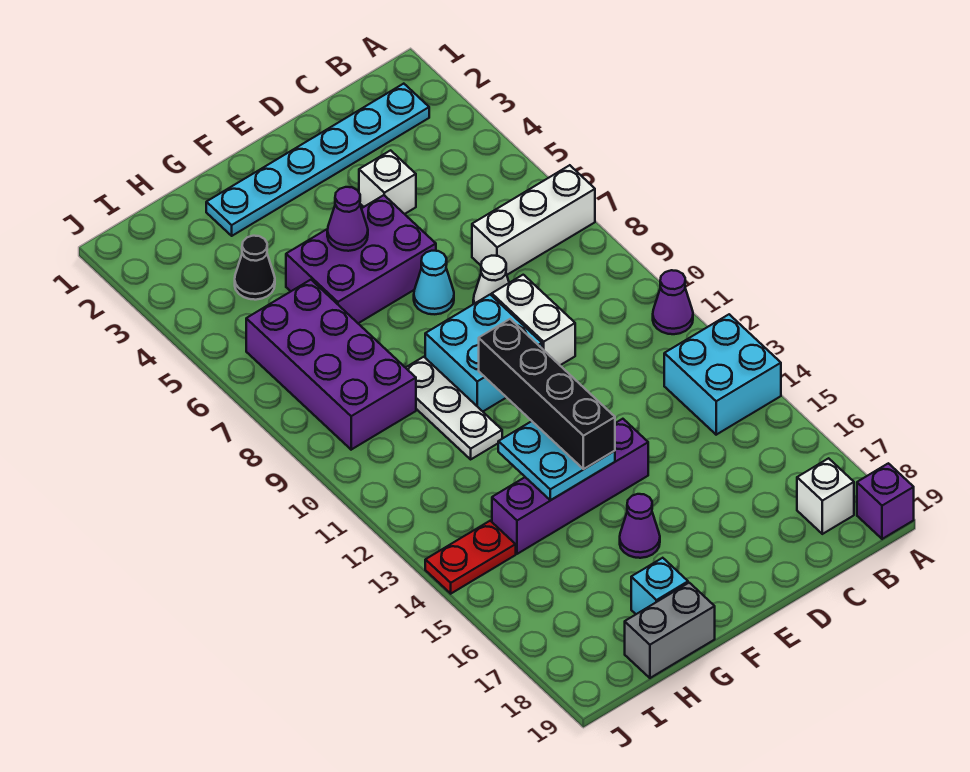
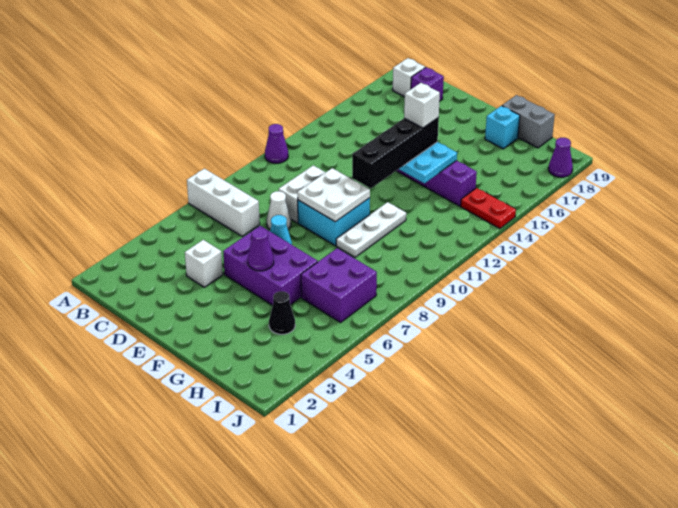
cyan 2x2 brick [664,314,781,435] -> none
purple 1x1 brick [857,463,914,539] -> purple 1x1 brick moved to [411,67,444,101]
cyan 1x6 plate [206,84,429,236] -> none
none -> white 2x2 plate [297,168,370,222]
none -> white 1x1 brick [404,83,440,128]
purple 1x1 cone [620,494,660,558] -> purple 1x1 cone moved to [548,138,573,177]
purple 2x4 brick [246,280,416,450] -> purple 2x2 brick [301,248,377,322]

